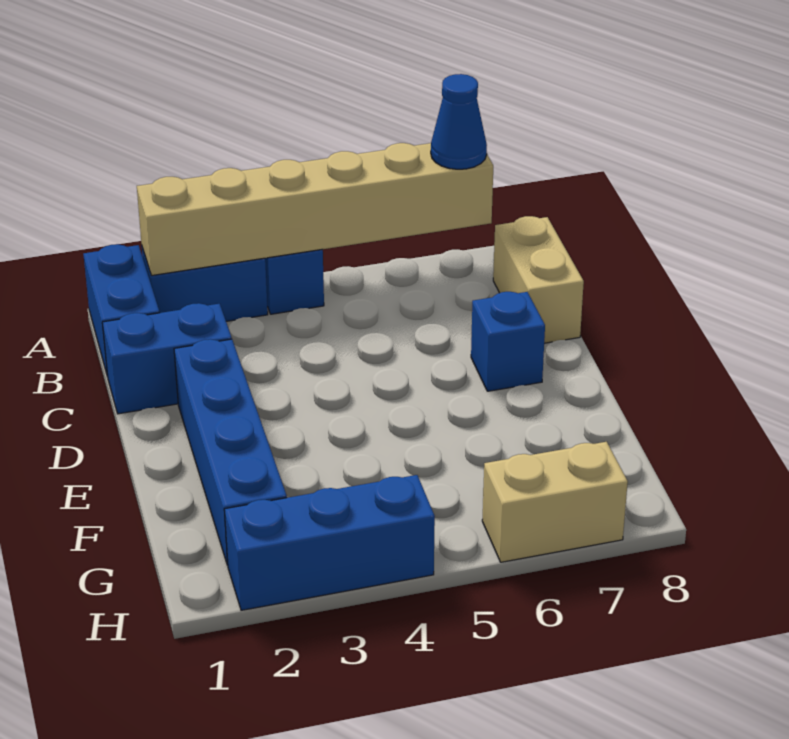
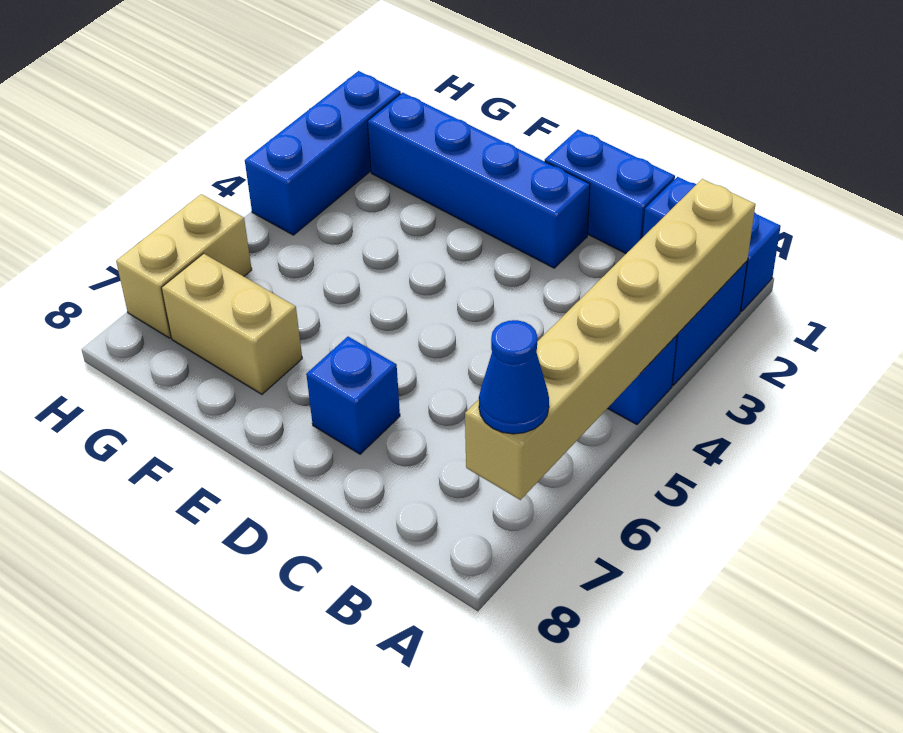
tan 1x2 brick [493,216,584,343] -> tan 1x2 brick moved to [162,254,302,394]
blue 1x2 brick [102,303,232,414] -> blue 1x2 brick turned to [545,130,675,253]

